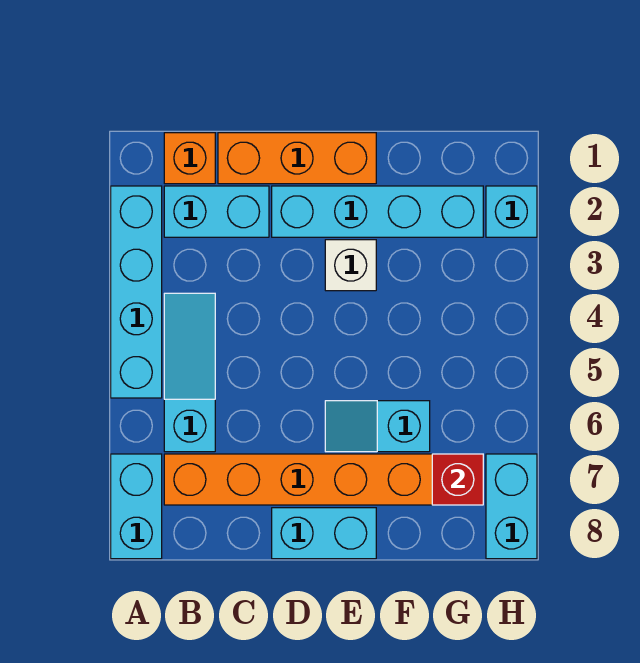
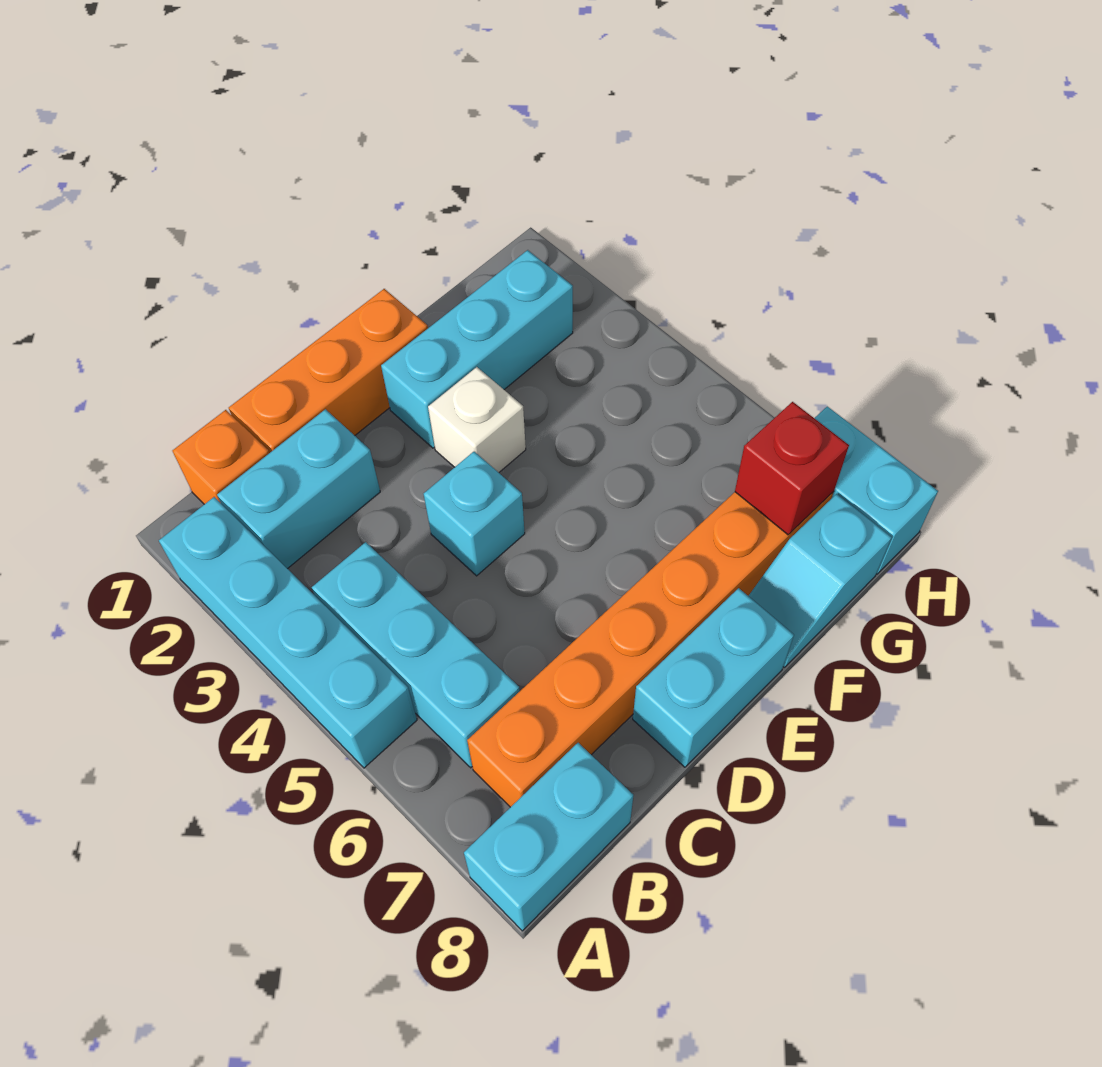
cyan 1x2 brick [111,454,162,559] -> cyan 1x2 brick turned to [464,743,633,931]
cyan 1x3 slope [164,293,215,452] -> cyan 1x3 brick [312,542,520,768]
cyan 1x4 brick [272,186,483,237] -> cyan 1x3 brick [381,250,573,448]
cyan 1x2 slope [325,401,430,452] -> cyan 1x2 slope moved to [749,494,892,667]
cyan 1x1 brick [486,186,537,237] -> cyan 1x1 brick moved to [424,451,525,576]

